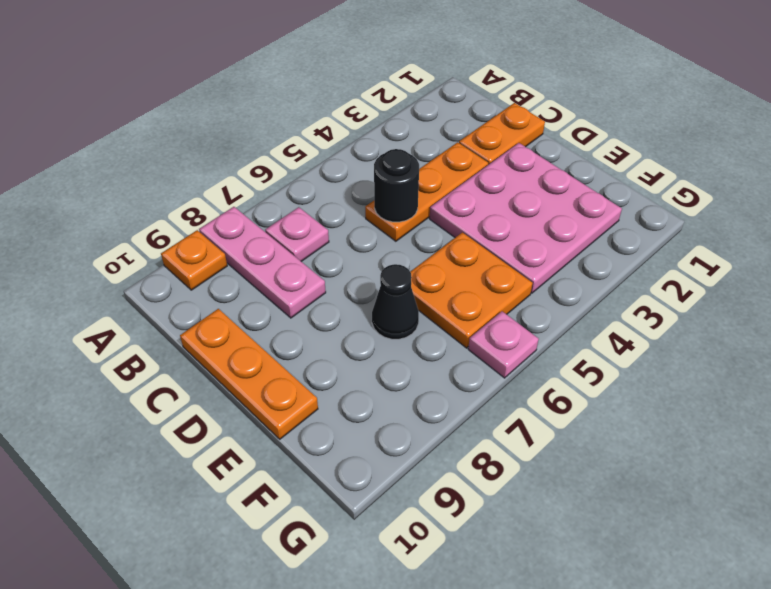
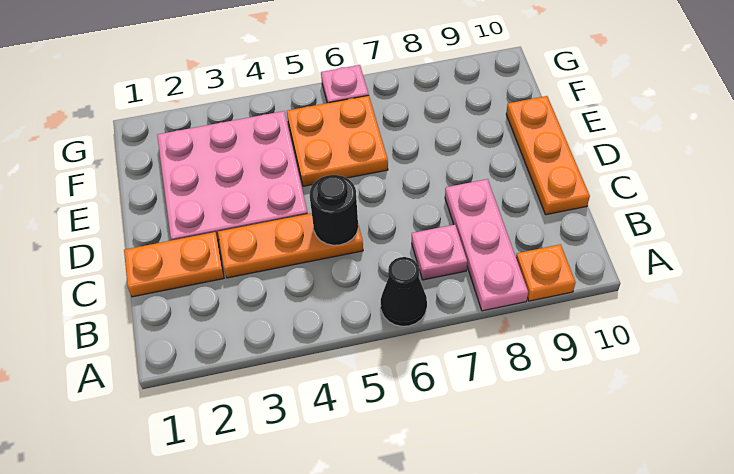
black 1x1 cone [372,264,419,339] -> black 1x1 cone moved to [381,257,427,326]

